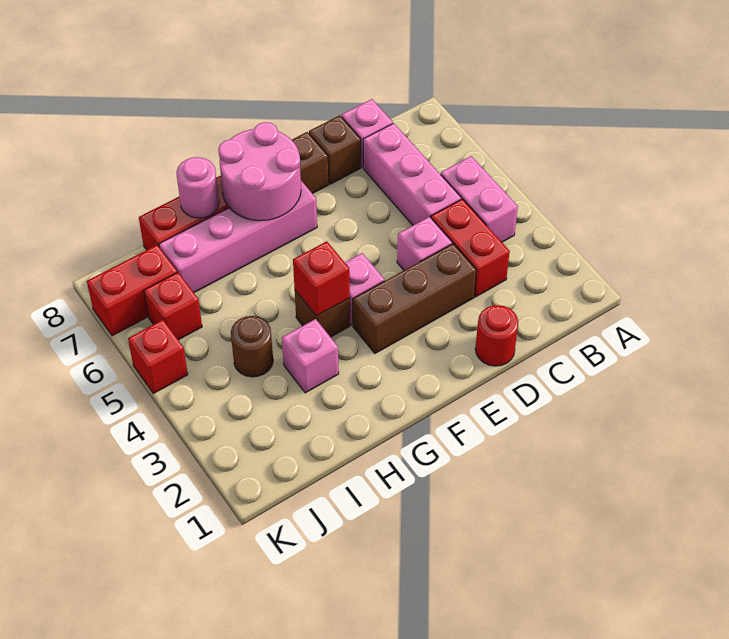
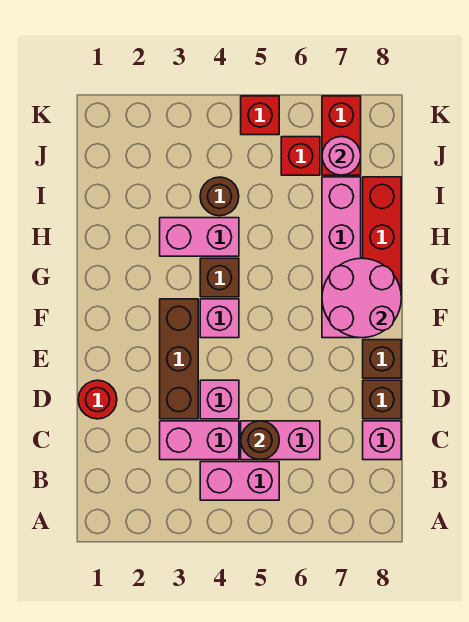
red 1x2 brick [431,199,510,297] -> pink 1x2 brick [160,421,239,460]
pink 1x3 brick [363,123,461,225] -> pink 1x2 brick [241,421,320,460]
none -> brown 1x1 round brick [241,421,279,460]
red 1x1 brick [293,241,350,316] -> none
pink 1x1 brick [282,319,339,393] -> pink 1x2 brick [160,218,239,256]
pink 1x1 round brick [176,157,219,218] -> pink 1x1 round brick moved to [322,137,361,175]

